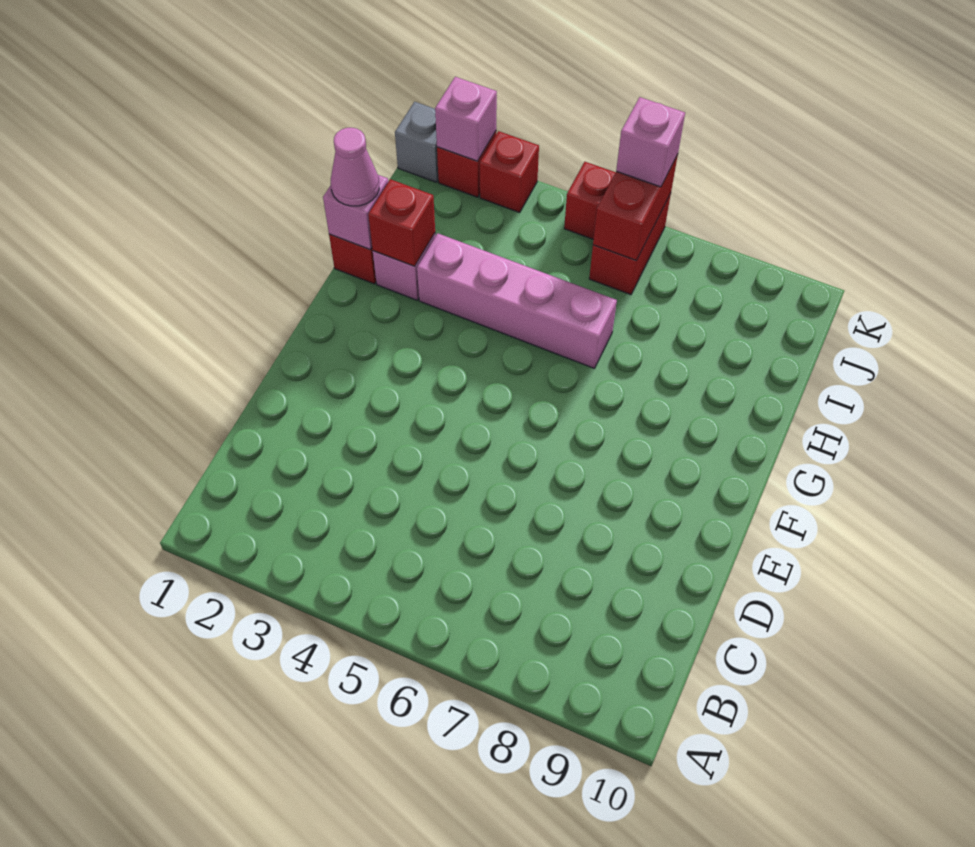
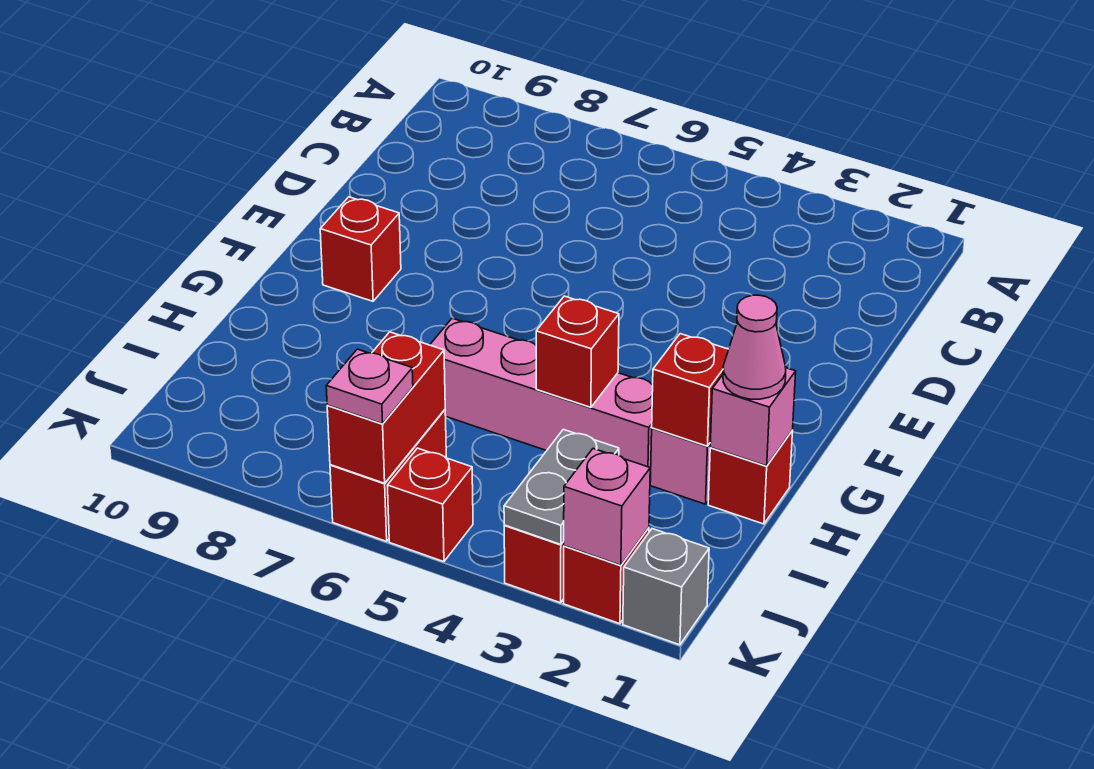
none -> red 1x1 brick [320,197,401,301]
none -> red 1x1 brick [536,296,619,407]
none -> grey 1x2 plate [504,429,619,545]
pink 1x1 brick [616,97,685,187] -> pink 1x1 plate [326,349,413,424]

